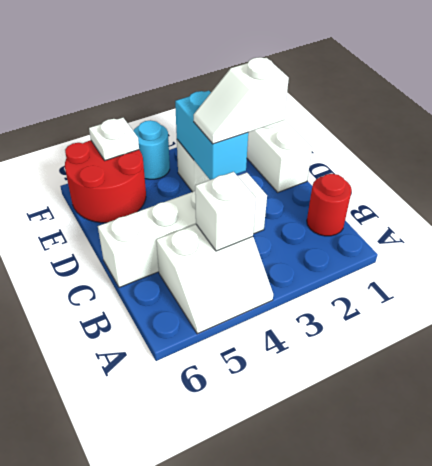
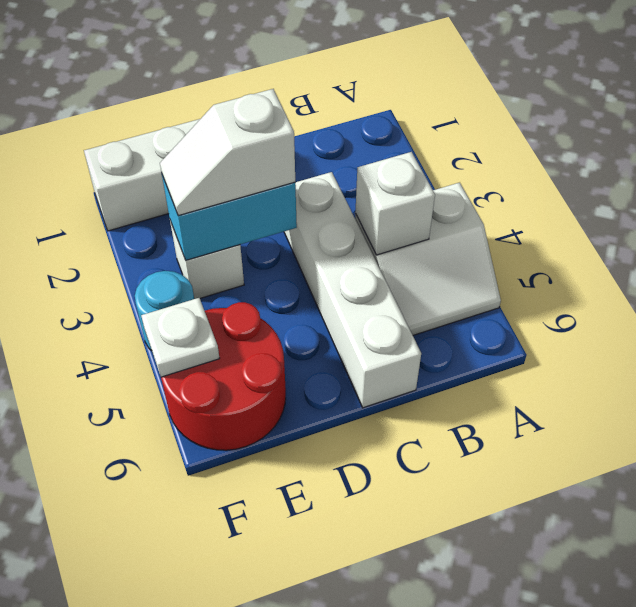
white 2x2 slope [156,224,273,334] -> white 2x2 slope turned to [355,183,501,335]
red 1x1 round brick [307,174,352,236] -> none
white 1x2 slope [194,57,289,144] -> white 1x2 slope turned to [160,89,295,216]

